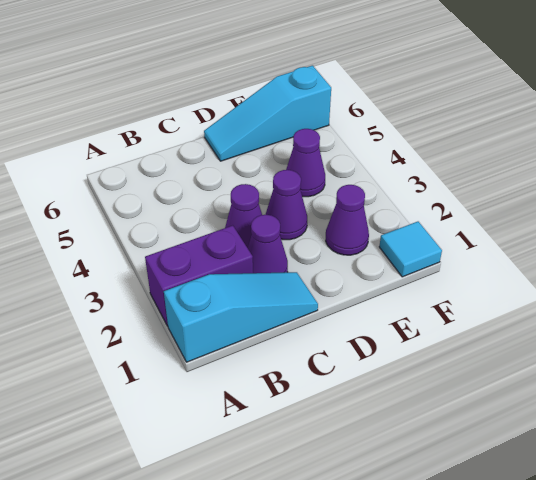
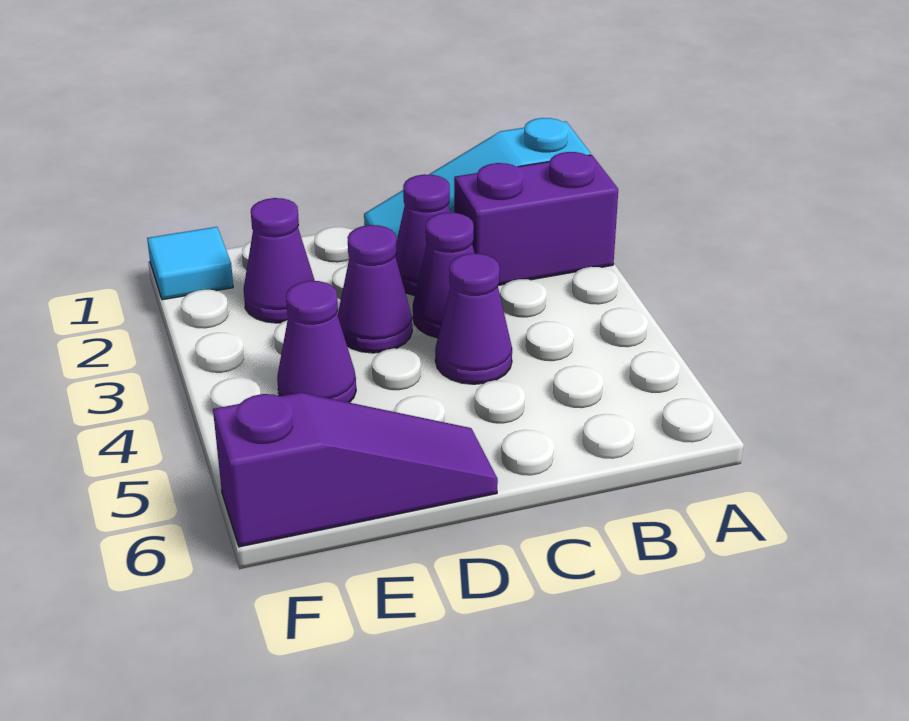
none -> purple 1x1 cone [435,253,512,384]
cyan 1x3 slope [204,66,331,161] -> purple 1x3 slope [213,393,498,547]

